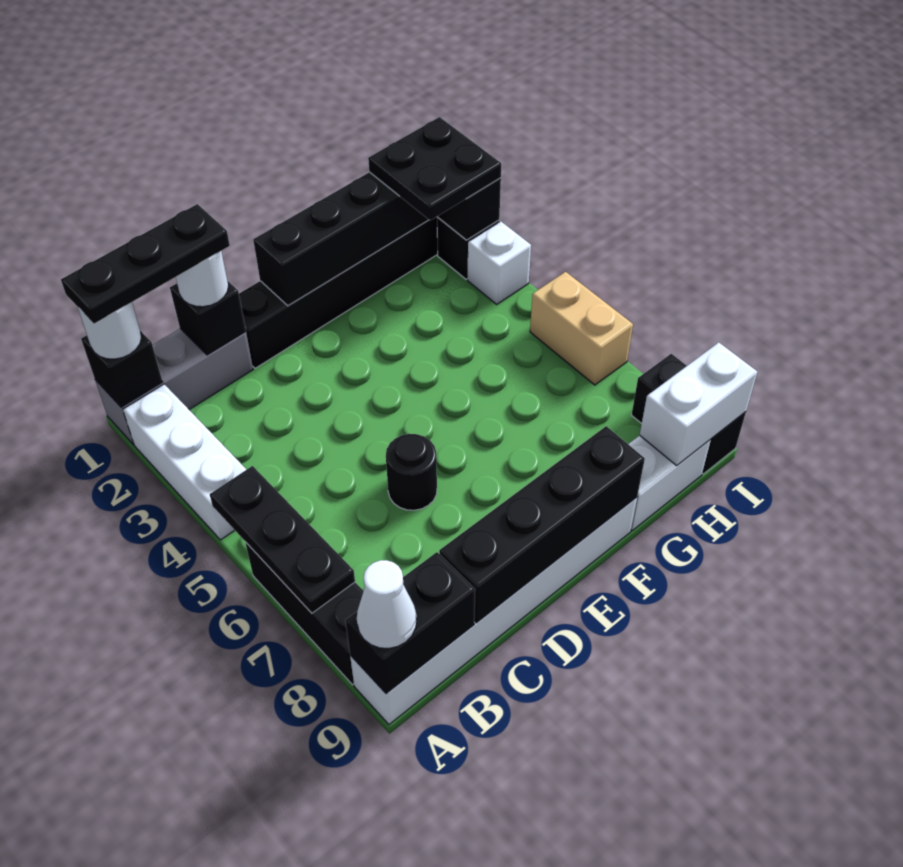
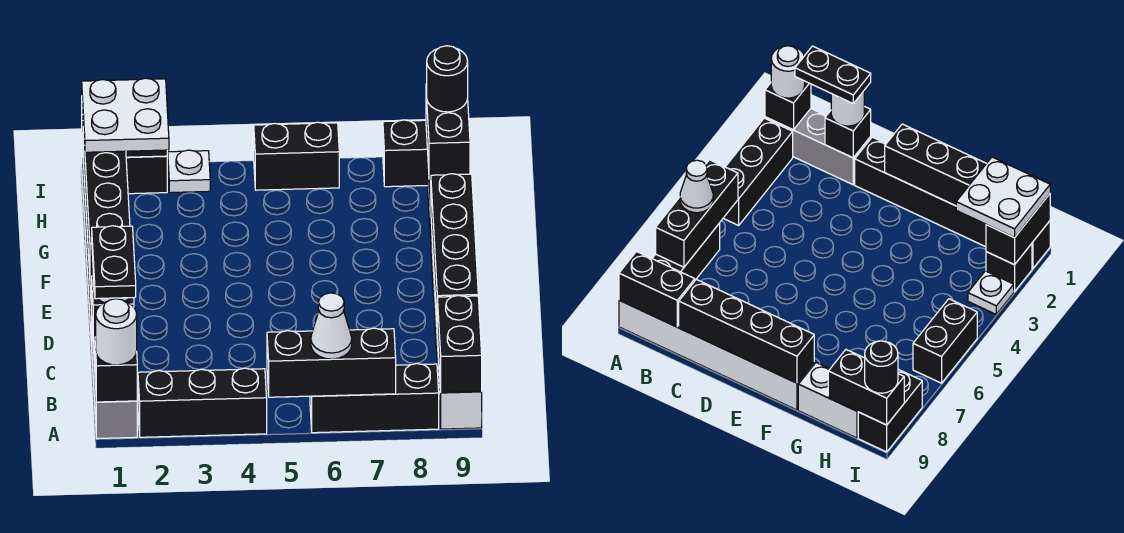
black 1x3 plate [61,204,230,324] -> black 1x2 plate [92,226,136,299]
white 1x3 brick [123,384,247,540] -> black 1x3 brick [138,368,267,437]
black 1x3 plate [210,466,355,613] -> black 1x3 brick [267,328,396,397]
white 1x1 cone [357,560,417,649] -> white 1x1 cone moved to [311,293,352,359]
black 1x1 round brick [386,434,437,510] -> black 1x1 round brick moved to [427,46,468,112]
black 2x2 plate [368,117,501,220] -> white 2x2 plate [82,78,169,152]
white 1x2 brick [640,342,758,465] -> black 1x2 brick [426,84,470,179]
white 1x1 brick [468,221,531,304] -> white 1x1 plate [168,150,210,193]
tan 1x2 brick [530,272,633,385] -> black 1x2 brick [254,122,339,190]

